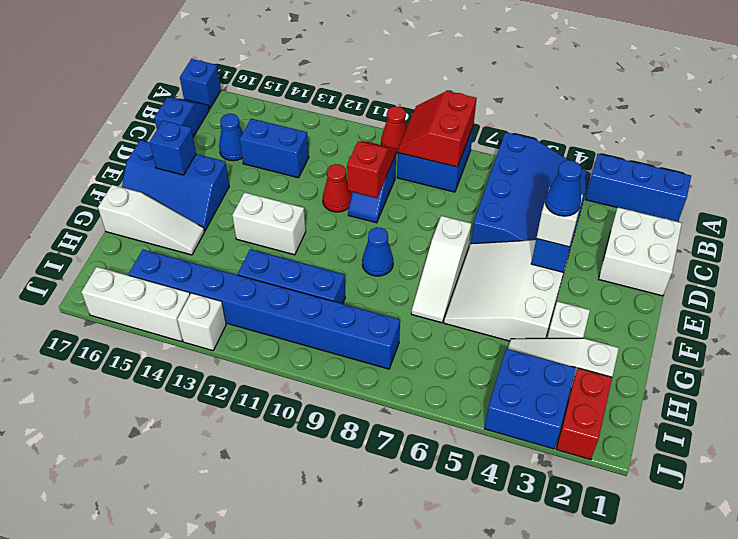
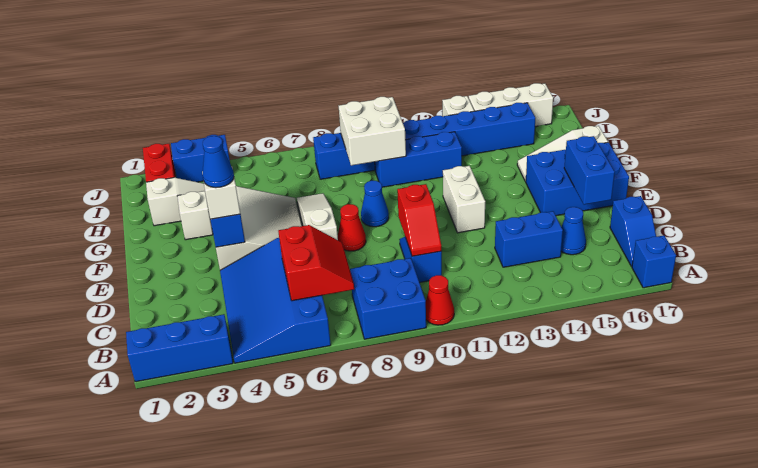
red 2x2 slope [398,91,477,167] -> red 2x2 slope moved to [278,225,354,301]
white 2x2 brick [599,207,682,296] -> white 2x2 brick moved to [339,97,406,165]
red 1x1 cone [323,164,352,212] -> red 1x1 cone moved to [338,204,366,251]
blue 2x3 slope [122,140,229,231] -> blue 2x3 brick [525,142,629,216]
blue 1x1 brick [150,121,196,175] -> blue 1x2 brick [564,136,615,205]
white 1x2 brick [232,192,306,255] -> white 1x2 brick turned to [443,166,485,233]
blue 2x2 brick [484,349,576,449] -> blue 1x2 brick [171,135,230,182]

